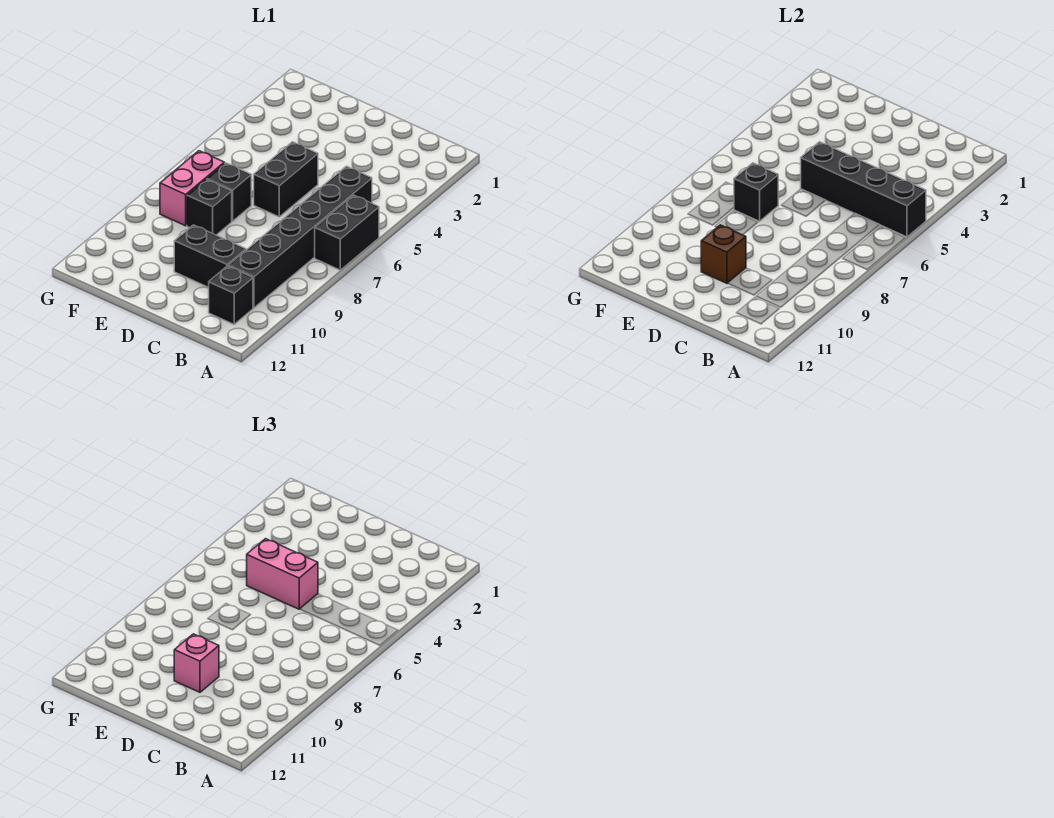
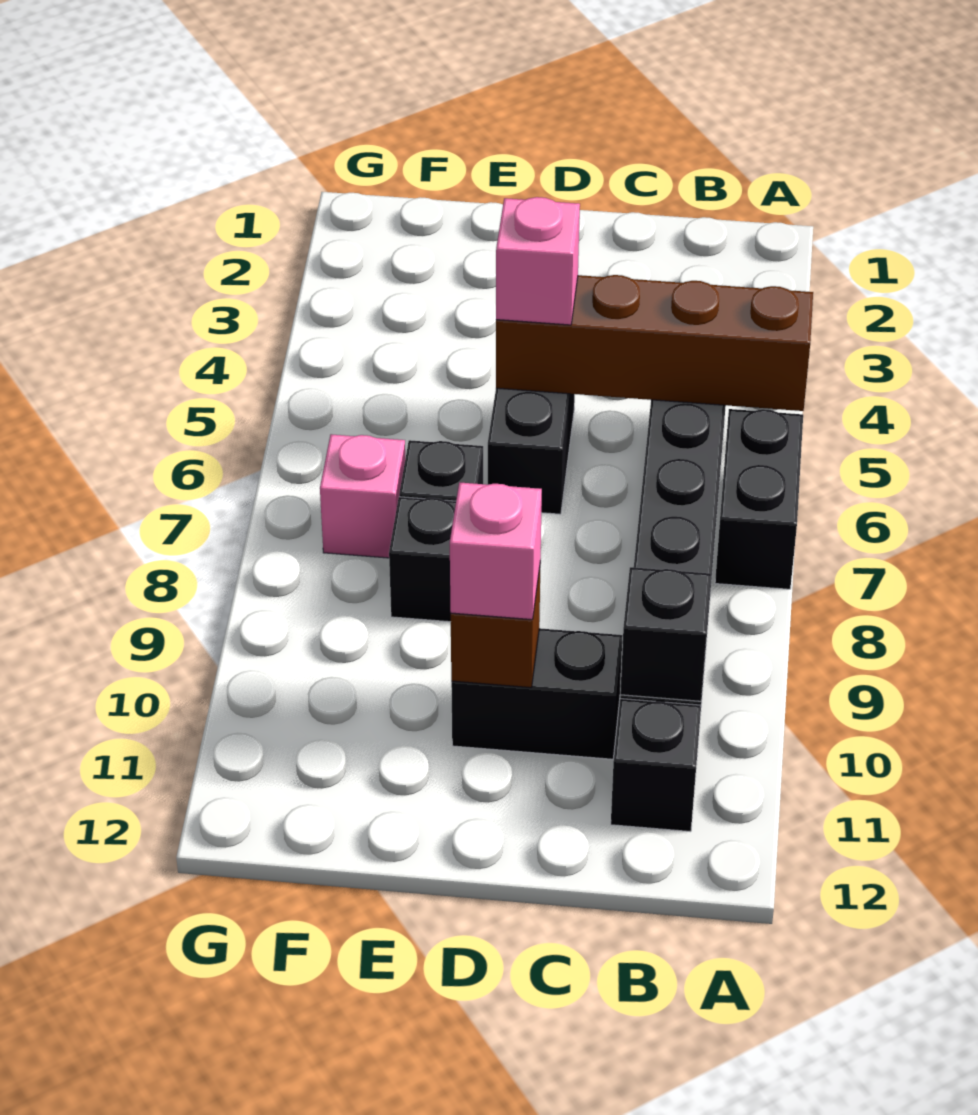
black 1x4 brick [801,142,926,237] -> brown 1x4 brick [496,275,813,411]
pink 1x2 brick [247,539,318,609] -> pink 1x1 brick [496,197,580,325]
black 1x1 brick [734,163,778,221] -> black 1x1 brick moved to [620,567,711,701]
pink 1x2 brick [160,151,224,226] -> pink 1x1 brick [320,434,405,558]

